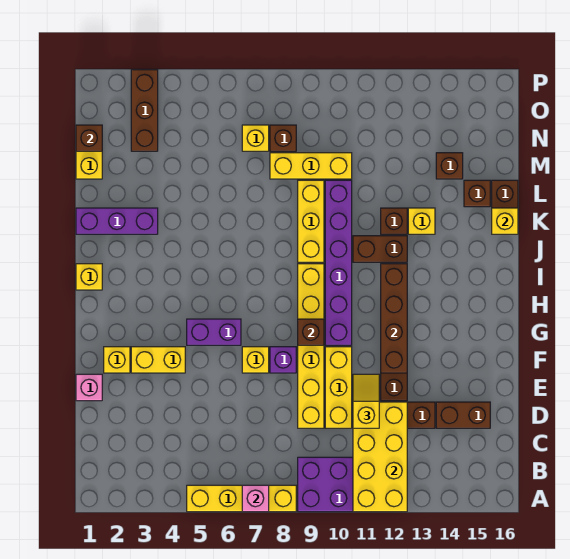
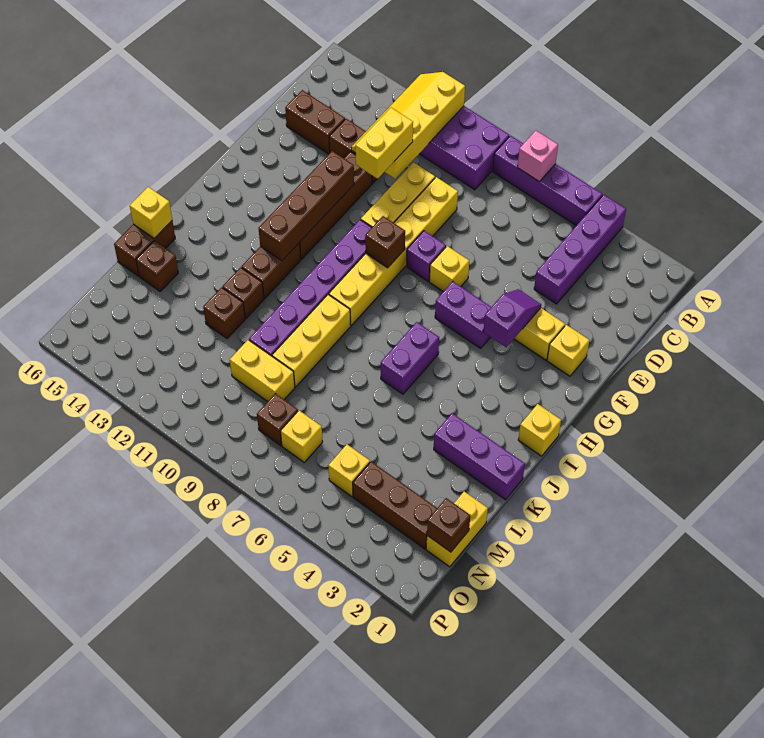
none -> purple 1x4 brick [534,195,626,304]
yellow 1x4 brick [187,485,296,512] -> purple 1x4 brick [493,136,602,226]
yellow 2x4 brick [353,402,407,512] -> yellow 2x4 slope [351,72,465,179]
yellow 1x2 slope [353,374,379,428] -> yellow 1x2 brick [355,108,413,179]
pink 1x1 brick [76,374,102,401] -> none
none -> purple 1x2 slope [483,289,541,347]
none -> purple 1x2 brick [381,322,439,394]
brown 1x2 brick [353,236,407,262] -> brown 1x2 brick turned to [242,242,301,298]
yellow 1x1 brick [408,208,435,234] -> yellow 1x1 brick moved to [328,444,370,497]
yellow 1x3 brick [270,153,352,179] -> yellow 1x2 brick [230,340,295,402]
brown 1x1 brick [436,153,463,179] -> brown 1x1 brick moved to [203,287,245,339]
brown 1x3 brick [131,70,158,151] -> brown 1x3 brick turned to [353,462,437,549]

